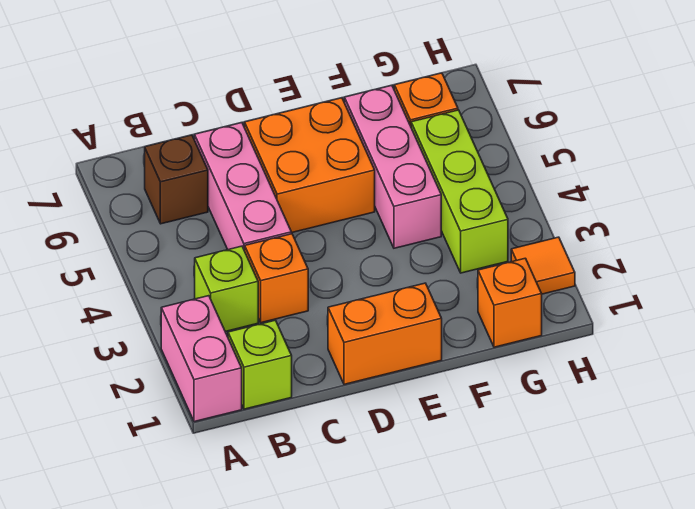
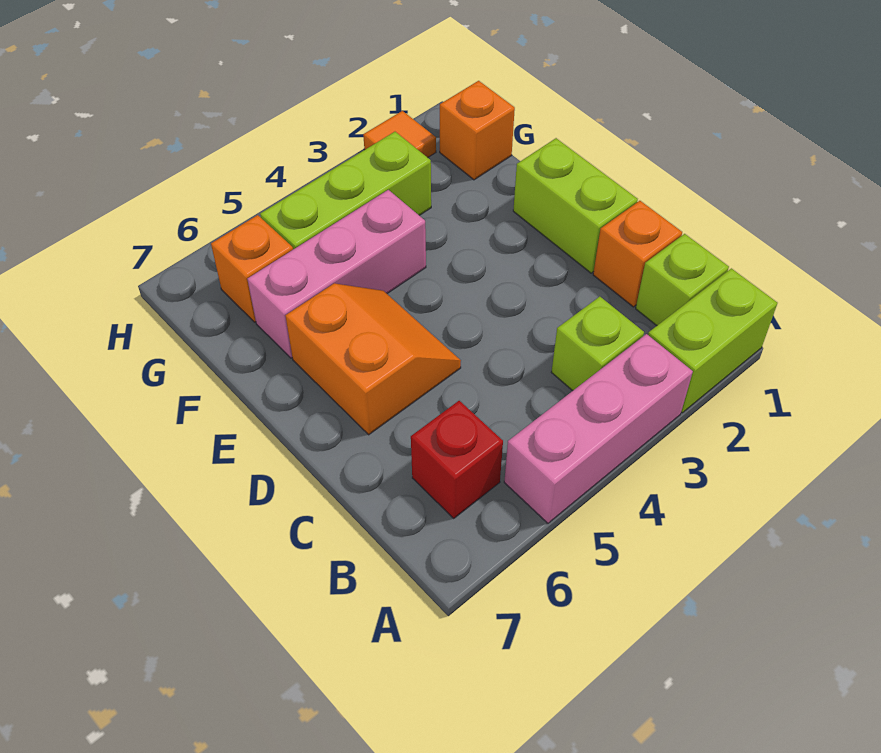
pink 1x2 brick [161,296,242,422] -> lime 1x2 brick [648,268,777,413]
brown 1x1 brick [145,135,208,224] -> red 1x1 brick [411,401,503,518]
orange 1x1 brick [245,234,308,323] -> orange 1x1 brick moved to [593,201,682,307]
pink 1x3 brick [195,123,291,251] -> pink 1x3 brick moved to [504,334,693,523]
orange 1x2 brick [328,283,442,384] -> lime 1x2 brick [513,138,638,273]
orange 2x2 brick [245,98,375,233] -> orange 2x2 slope [285,283,461,435]

